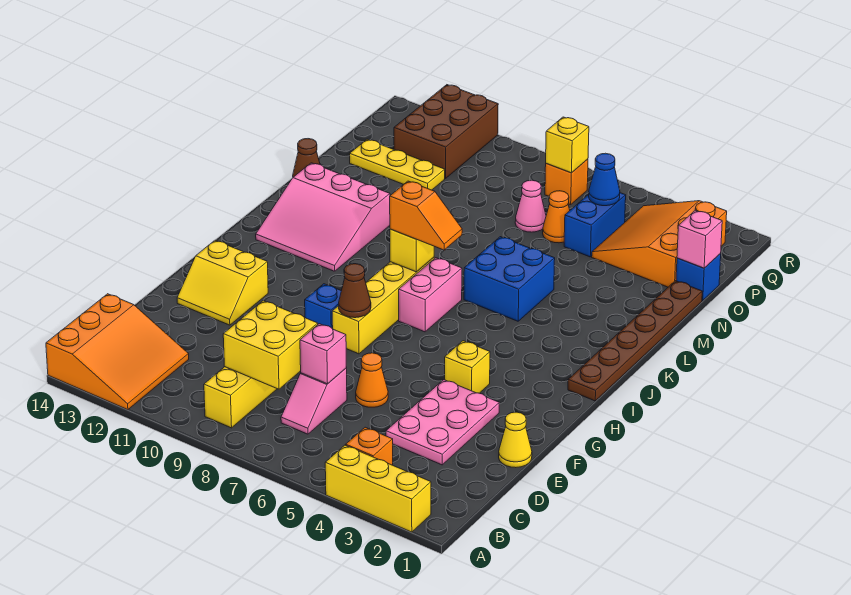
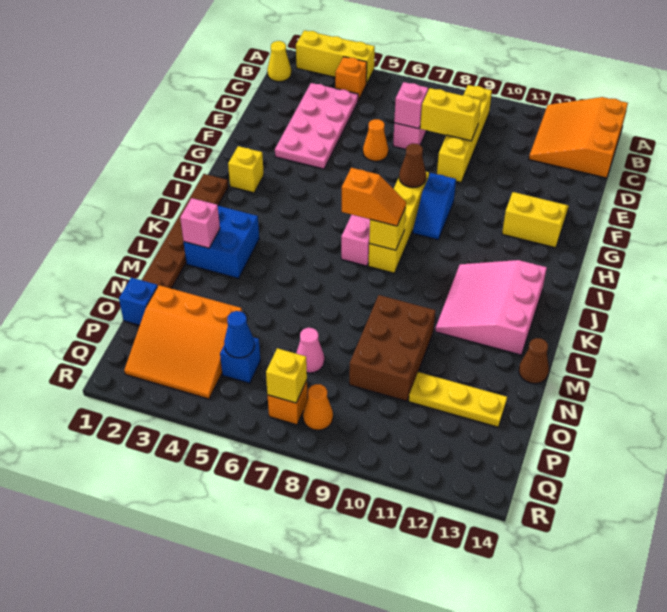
yellow 2x2 brick [223,301,318,389] -> yellow 1x2 brick [420,88,481,141]
pink 2x3 plate [386,380,499,465] -> pink 2x4 plate [275,83,358,169]
yellow 1x1 cone [499,412,532,468] -> yellow 1x1 cone moved to [267,41,291,82]
yellow 1x1 brick [445,341,490,393] -> yellow 1x1 brick moved to [228,146,264,193]
orange 1x2 slope [390,181,462,250] -> orange 1x2 slope turned to [342,168,406,226]
pink 3x3 slope [256,163,390,271] -> pink 3x3 slope turned to [435,260,547,355]
blue 2x2 brick [464,237,555,321] -> blue 2x2 brick moved to [184,206,259,278]
pink 1x1 brick [677,210,722,268] -> pink 1x1 brick moved to [180,198,220,248]
orange 3x3 slope [592,201,727,287] -> orange 3x3 slope turned to [124,285,242,399]
blue 1x2 brick [564,193,626,257] -> blue 1x1 brick [220,337,261,383]
orange 1x1 cone [543,191,570,243] -> orange 1x1 cone moved to [303,384,333,430]
brown 2x3 brick [394,85,498,179] -> brown 2x3 brick moved to [349,295,436,401]

